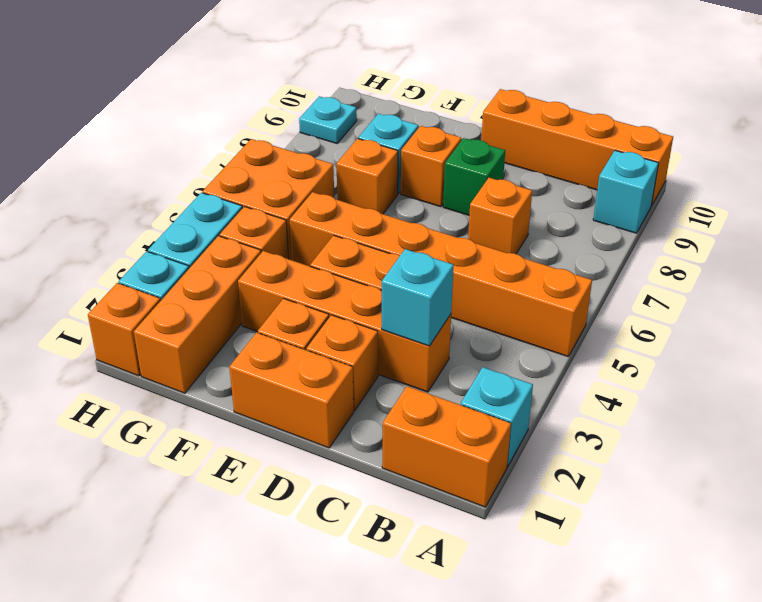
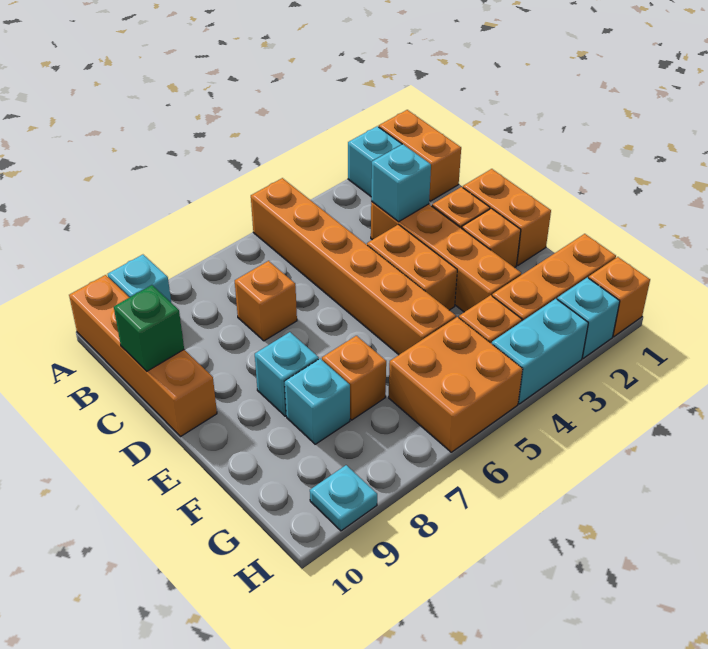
green 1x1 brick [443,138,505,215] -> green 1x1 brick moved to [114,285,184,371]
orange 1x1 brick [401,126,461,207] -> cyan 1x1 brick [255,332,319,416]

